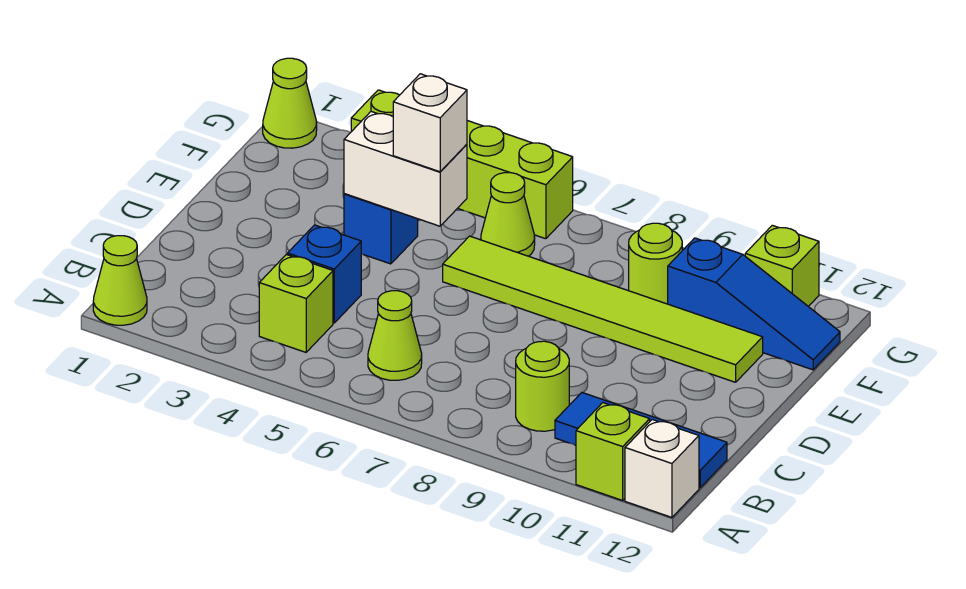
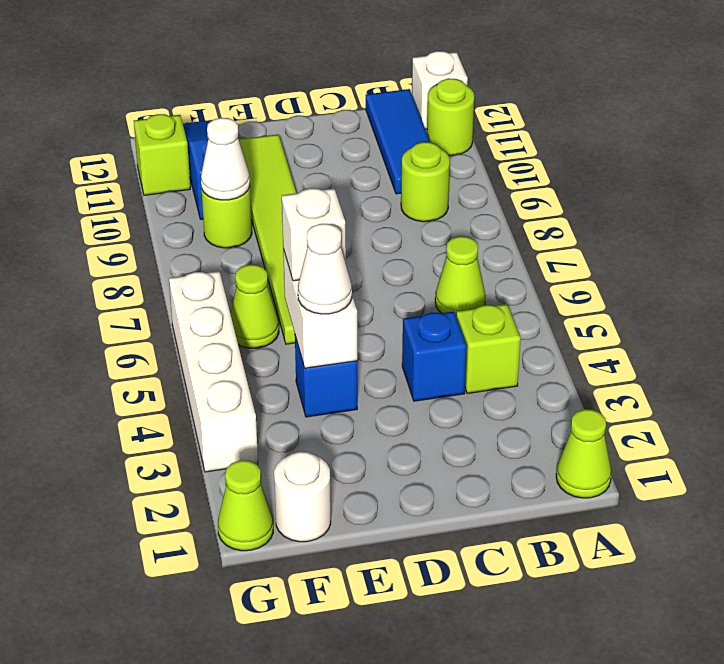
lime 1x1 brick [576,403,650,500] -> lime 1x1 round brick [427,78,474,156]
none -> white 1x1 cone [298,224,352,314]
none -> white 1x1 round brick [274,452,331,542]
none -> white 1x1 cone [201,118,250,200]
lime 1x4 brick [351,90,573,239] -> white 1x4 brick [169,271,258,472]

